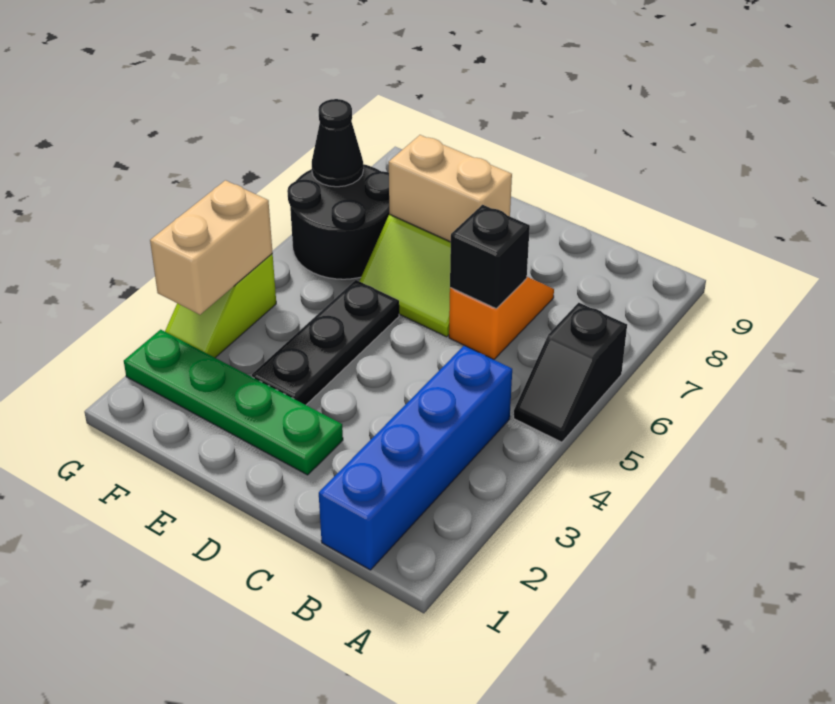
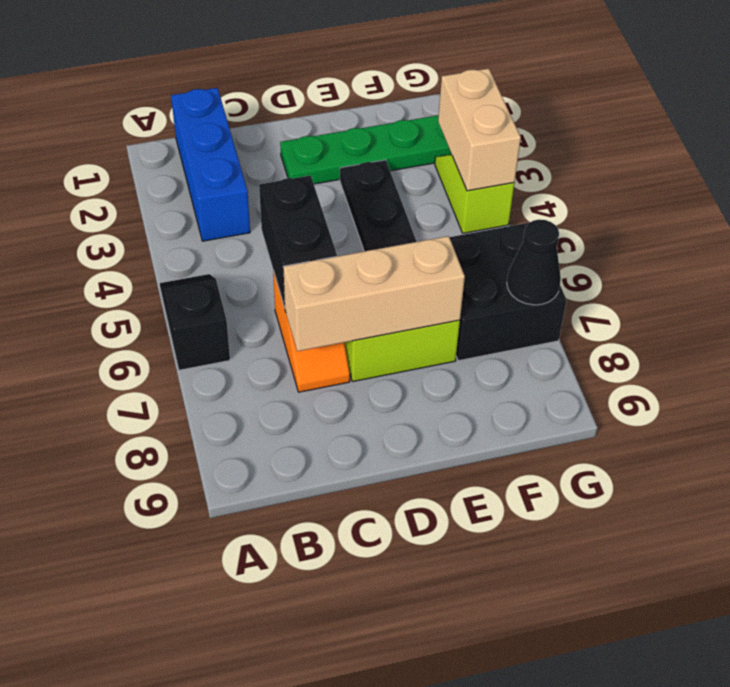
blue 1x4 brick [319,346,512,570] -> blue 1x3 brick [171,88,250,241]
black 1x1 brick [450,205,530,308] -> black 1x2 brick [259,175,337,308]
tan 1x2 brick [389,135,512,242] -> tan 1x3 brick [283,236,465,351]
black 2x2 round brick [287,164,390,279] -> black 2x2 brick [449,223,567,361]

